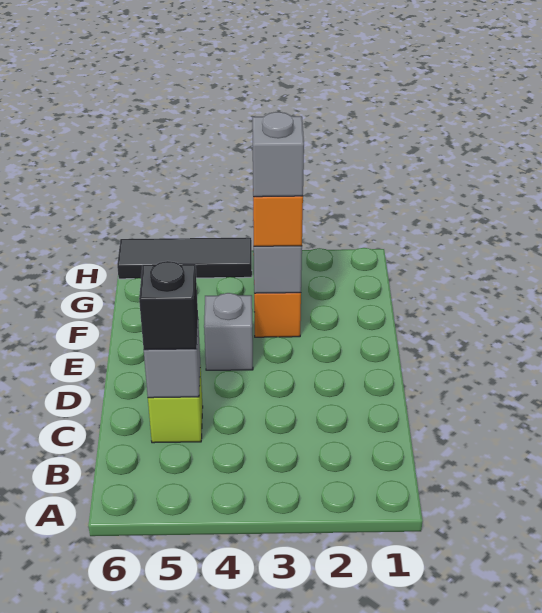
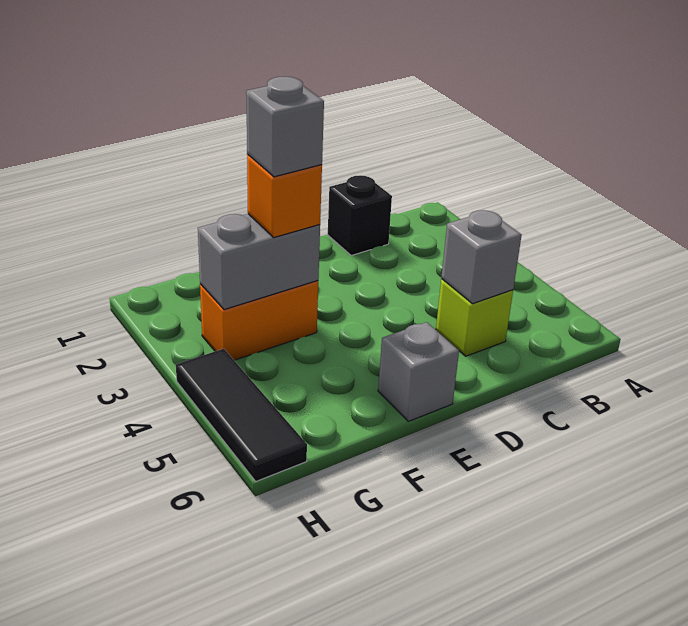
black 1x1 brick [139,261,198,350] -> black 1x1 brick moved to [328,175,392,256]
grey 1x1 brick [204,293,253,370] -> grey 1x1 brick moved to [378,322,459,421]

